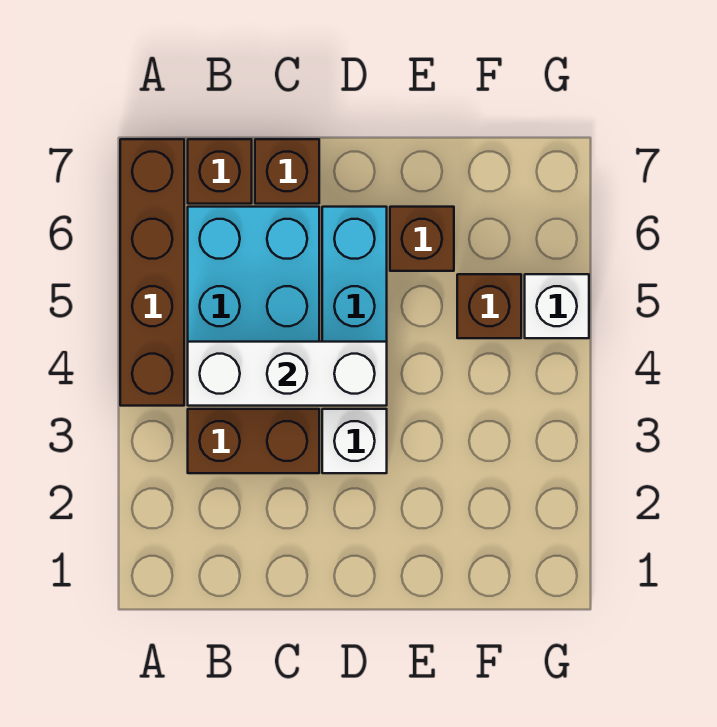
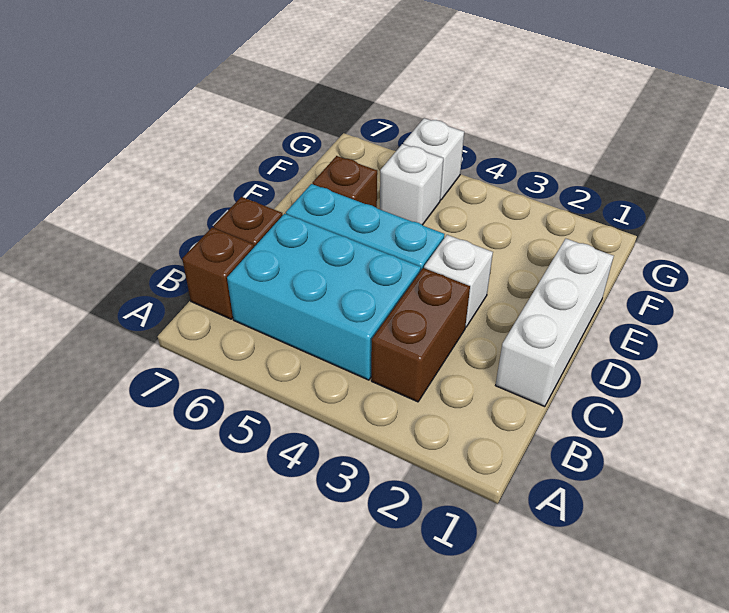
brown 1x4 brick [120,139,184,406] -> none
white 1x3 brick [188,342,387,406] -> white 1x3 brick moved to [496,239,614,407]
brown 1x1 brick [457,274,521,338] -> white 1x1 brick [380,144,443,225]

